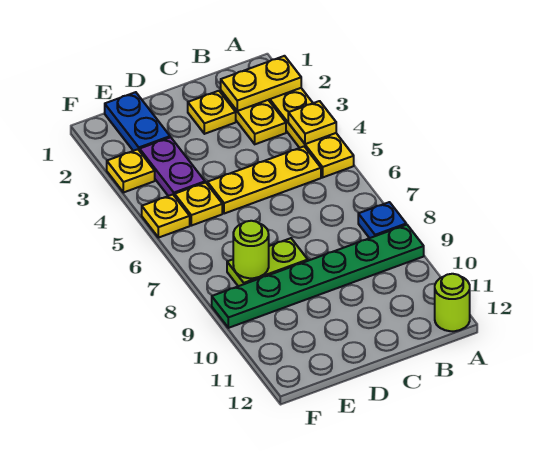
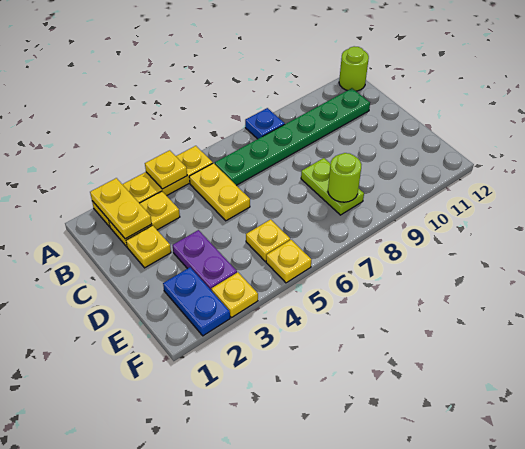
green 1x6 plate [212,225,424,328] -> green 1x6 plate turned to [215,88,370,185]
yellow 1x3 plate [207,147,321,214] -> yellow 1x2 plate [189,163,250,221]
blue 1x2 plate [105,92,170,151] -> blue 1x2 plate turned to [163,267,230,336]
purple 1x2 plate [140,137,205,196] -> purple 1x2 plate turned to [172,230,237,291]

